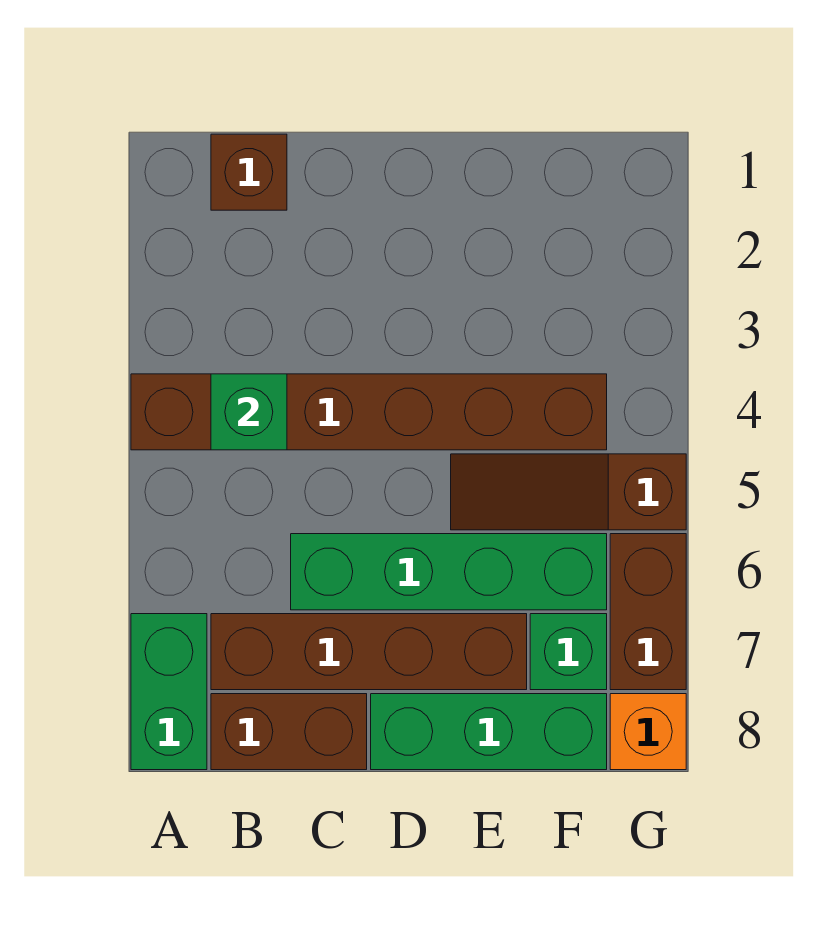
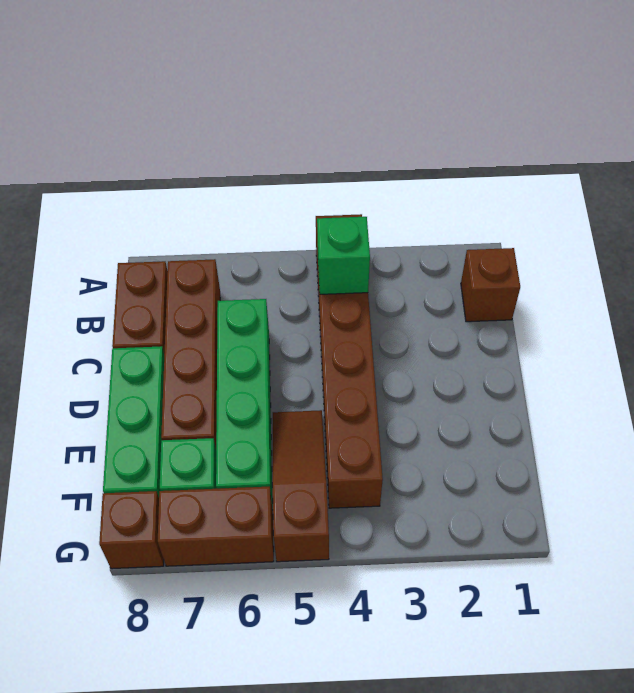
green 1x2 brick [131,614,207,770] -> none
orange 1x1 brick [610,694,686,770] -> brown 1x1 brick [99,491,164,569]

